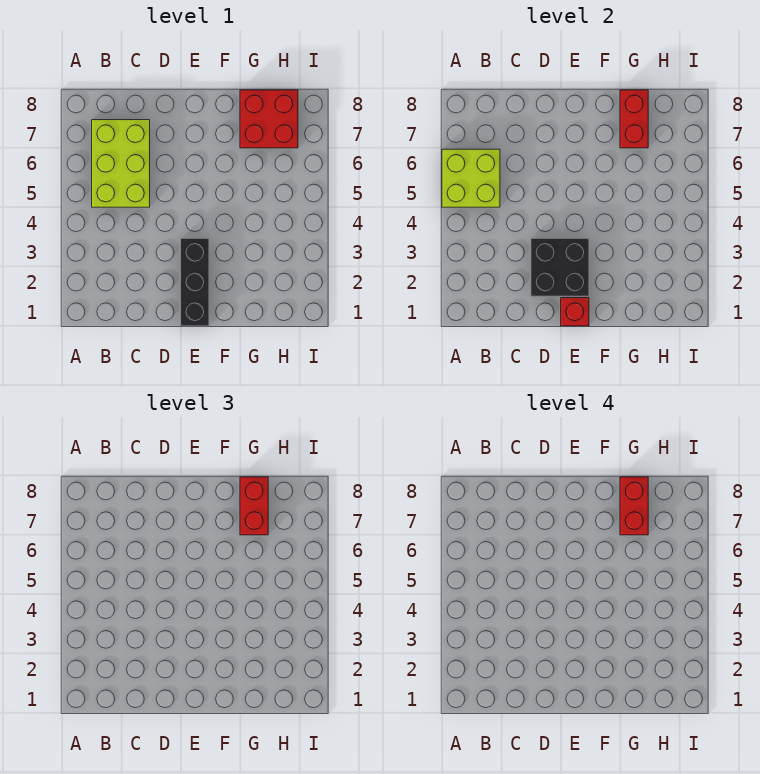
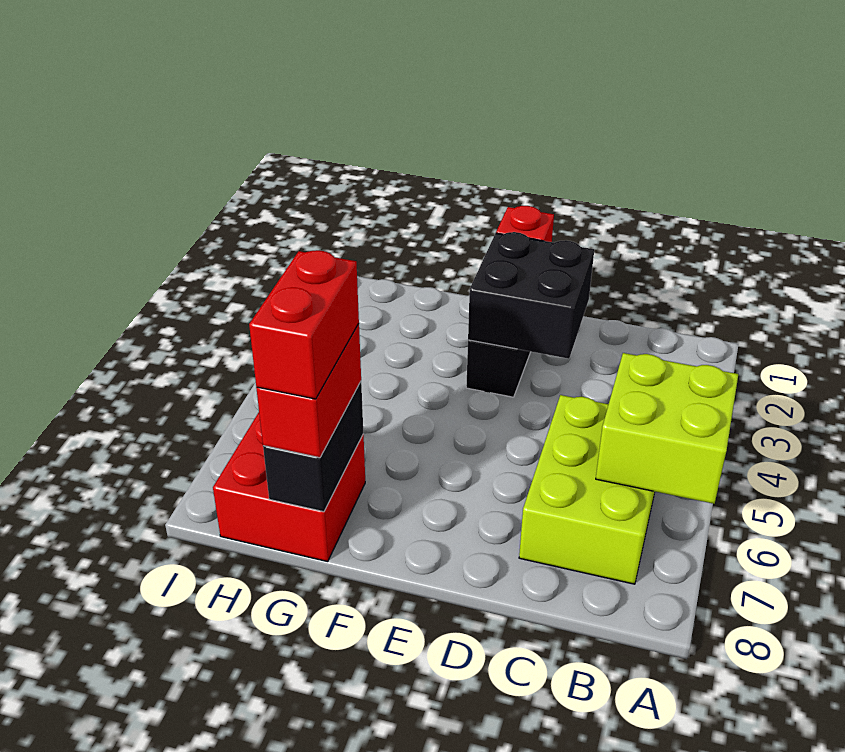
red 1x2 brick [620,90,648,148] -> black 1x2 brick [263,382,363,512]

